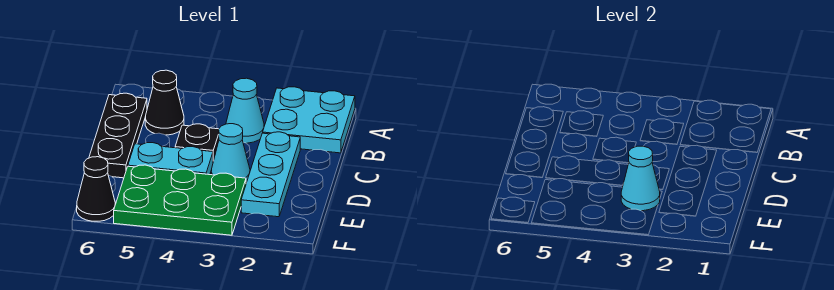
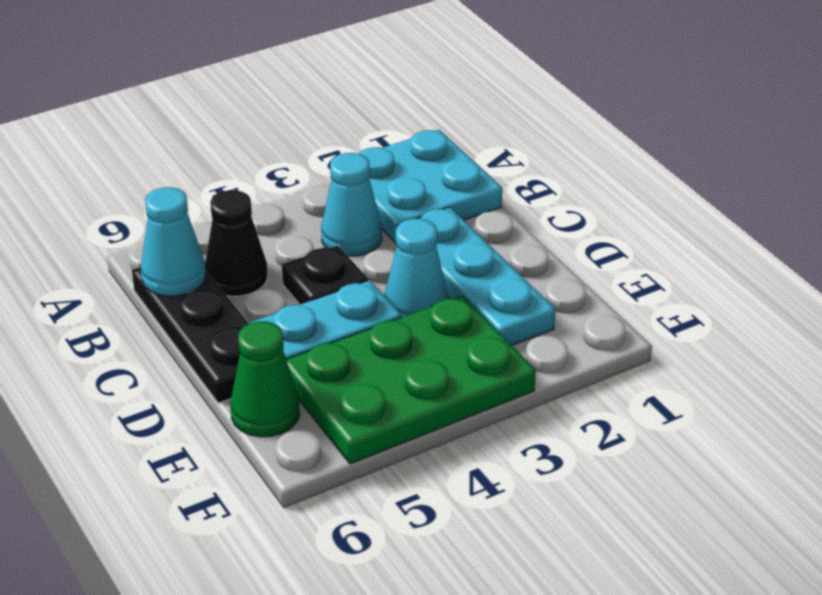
cyan 1x1 cone [621,146,660,211] -> cyan 1x1 cone moved to [141,187,206,296]
none -> green 1x1 cone [231,321,300,437]
black 1x1 cone [77,157,115,221] -> none

